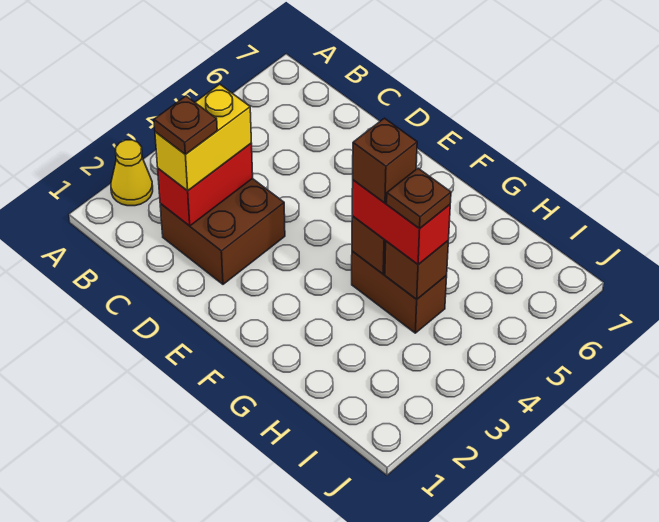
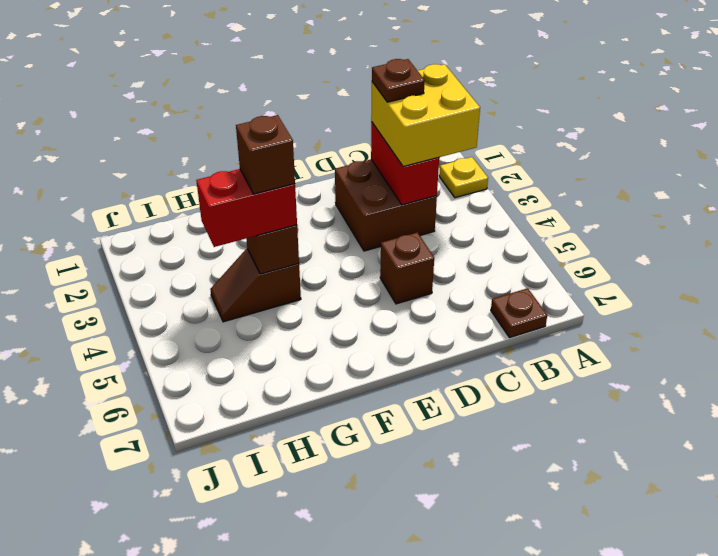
yellow 1x1 cone [111,140,153,206] -> yellow 1x1 plate [439,157,488,198]
yellow 1x2 brick [155,84,251,191] -> yellow 2x2 brick [371,64,480,167]
brown 1x2 brick [352,251,447,333] -> brown 1x2 slope [210,249,301,322]
brown 1x1 brick [385,241,448,299] -> brown 1x1 brick moved to [380,232,434,304]
brown 1x1 plate [387,168,451,228] -> brown 1x1 plate moved to [491,288,547,338]

